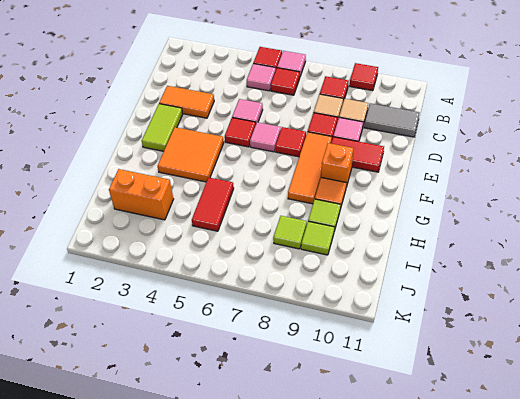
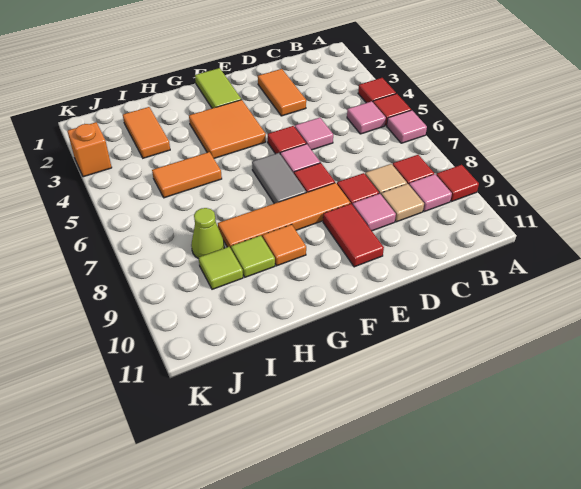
red 1x1 tile [271,68,300,95] -> red 1x1 tile moved to [358,78,396,103]
none -> pink 1x1 tile [409,174,452,212]
grey 1x2 tile [364,103,419,137] -> grey 1x2 tile moved to [252,153,306,204]
lime 1x2 tile [142,104,183,151] -> lime 1x2 tile turned to [195,68,241,108]
orange 1x3 tile [288,132,332,204] -> orange 1x4 tile [218,183,350,248]
orange 1x1 brick [321,143,353,187] -> orange 1x1 brick moved to [67,122,112,177]
red 1x2 tile [192,177,234,231] -> orange 1x2 tile [152,152,222,198]
orange 1x2 brick [109,169,174,220] -> orange 1x2 tile [123,107,170,158]
lime 1x1 tile [273,216,307,249] -> lime 1x1 cone [191,208,224,259]

